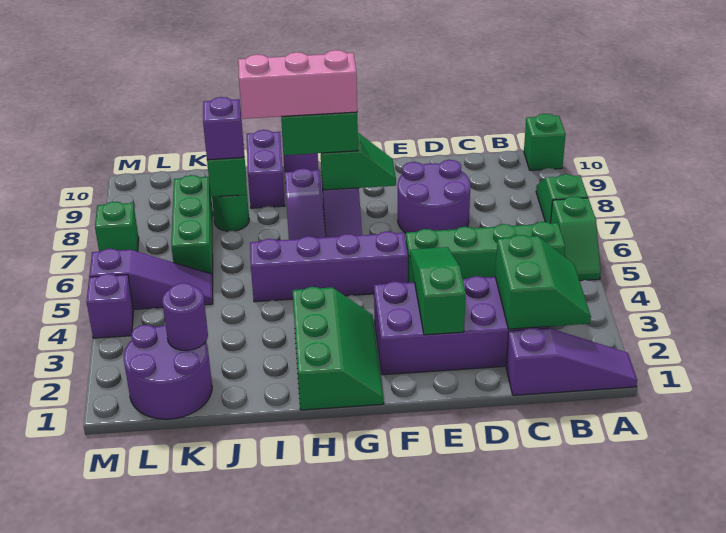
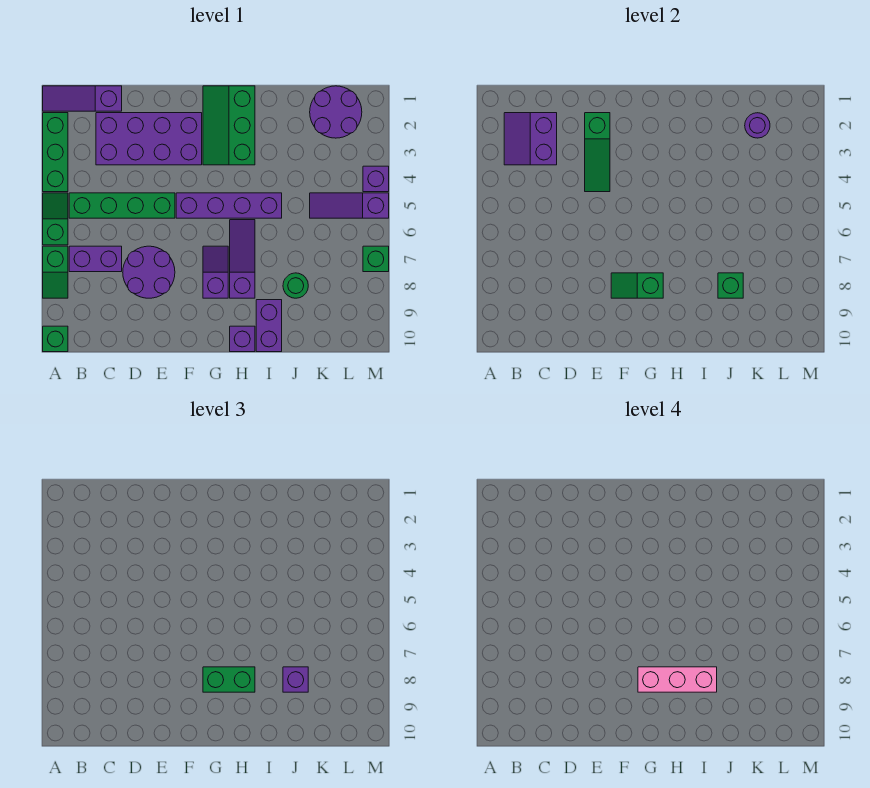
green 2x2 slope [495,235,591,329] -> purple 2x2 slope [504,113,557,165]
none -> purple 1x2 brick [69,246,122,272]
green 1x3 brick [171,175,213,279] -> green 1x3 brick moved to [43,113,68,192]

